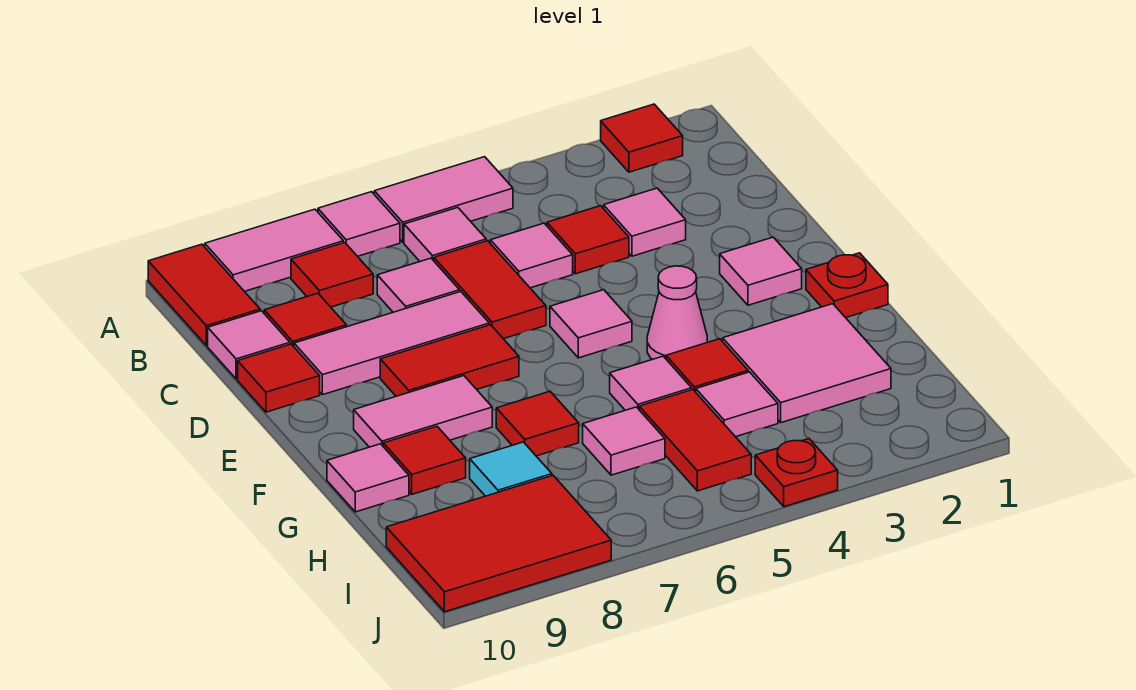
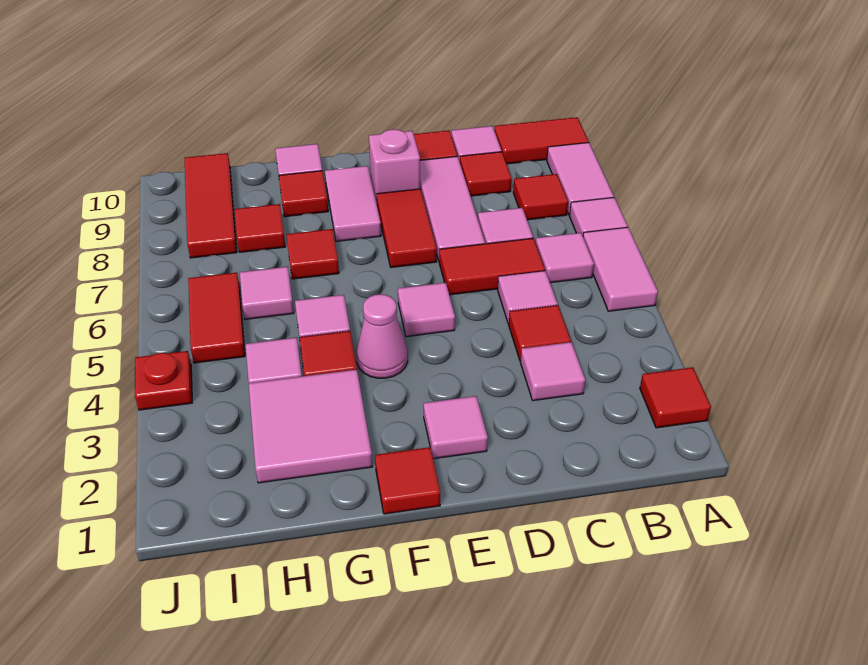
none -> pink 1x1 brick [369,129,420,203]
red 1x1 plate [806,253,888,318] -> red 1x1 tile [375,447,440,514]
red 1x2 tile [639,390,751,491] -> red 1x2 tile turned to [188,273,245,363]
cyan 1x1 tile [470,442,552,496] -> red 1x1 tile [235,204,285,252]
red 2x3 tile [386,475,611,612] -> red 1x3 tile [185,153,237,258]

